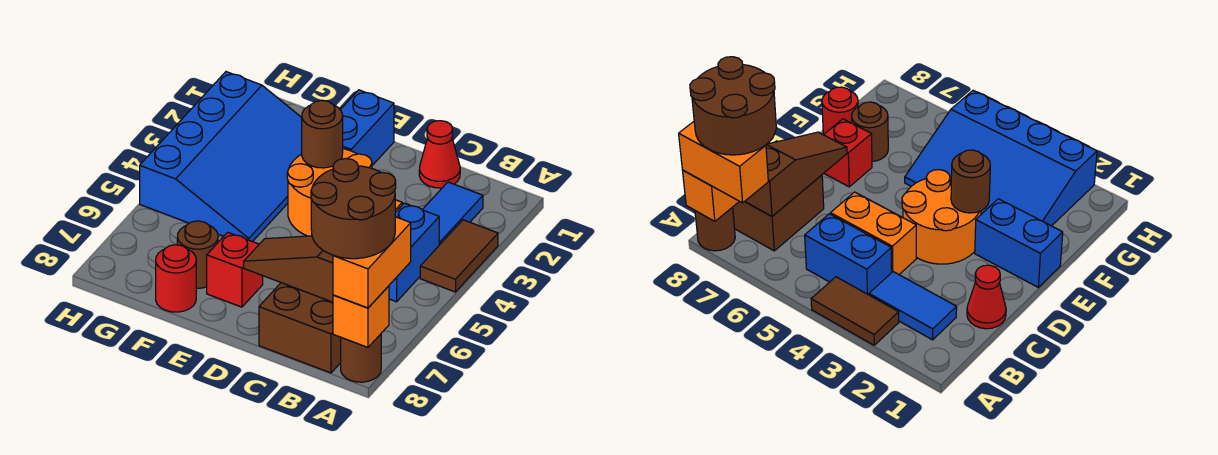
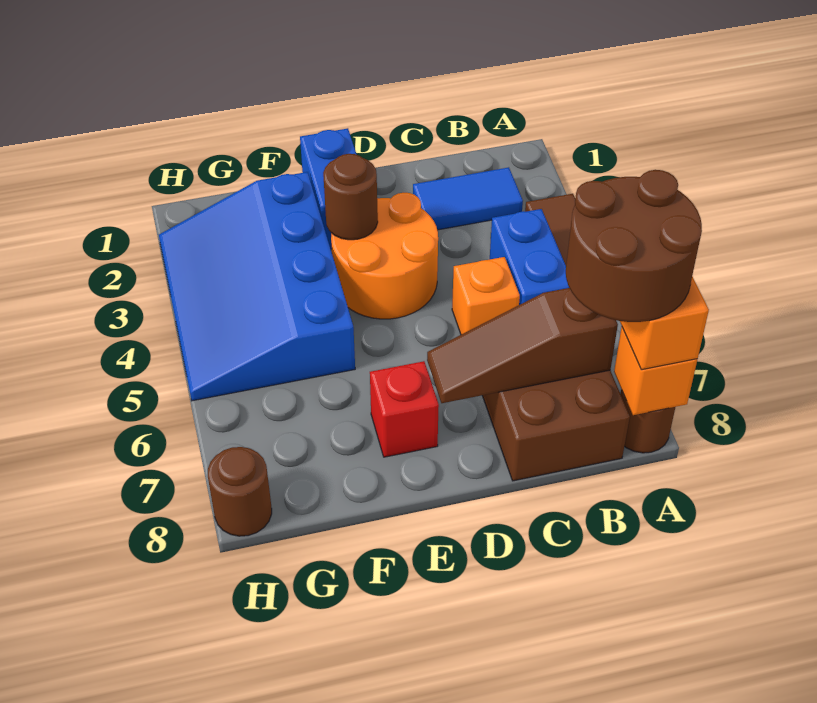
blue 1x2 tile [422,182,483,245] -> blue 1x2 tile turned to [413,167,523,230]
red 1x1 cone [419,121,460,188] -> none
orange 1x2 brick [831,192,916,274] -> orange 1x1 brick [452,257,520,335]
blue 3x4 slope [140,72,302,242] -> blue 3x4 slope turned to [159,172,355,401]
brown 1x1 round brick [177,221,218,288] -> brown 1x1 round brick moved to [208,447,272,536]
red 1x1 round brick [156,245,196,312] -> none

